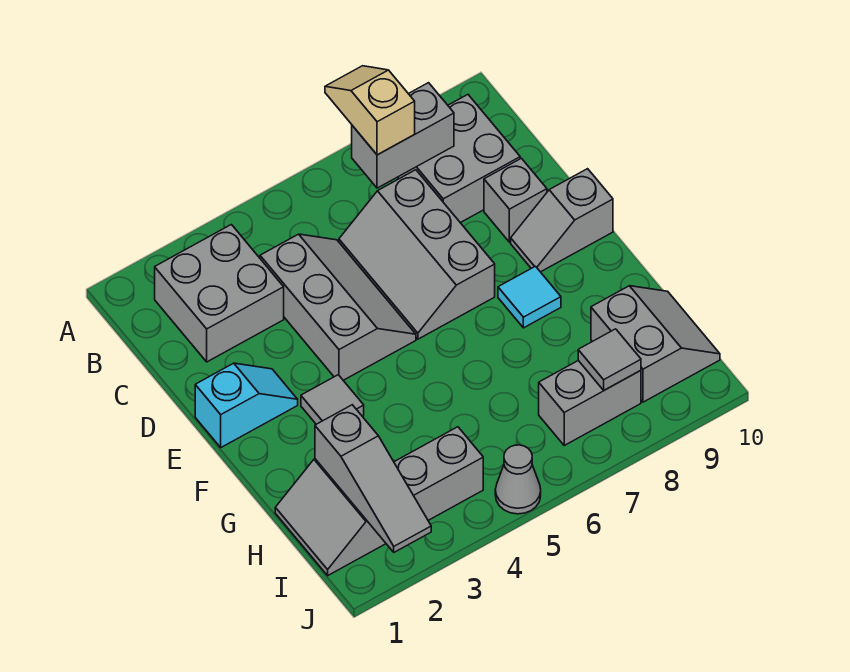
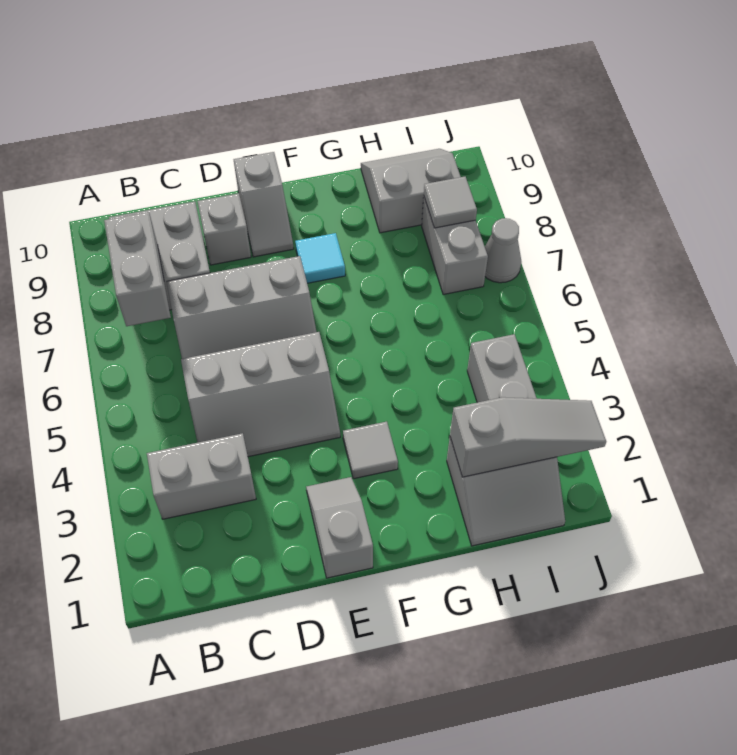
tan 1x2 slope [325,66,415,155] -> none
grey 2x2 brick [155,225,284,362] -> grey 1x2 brick [147,433,256,519]
grey 2x3 slope [260,234,416,380] -> grey 2x3 slope turned to [181,332,340,457]
cyan 1x2 slope [195,363,298,447] -> grey 1x2 slope [306,477,373,578]
grey 1x1 cone [495,445,541,514] -> grey 1x1 cone moved to [485,218,521,283]

